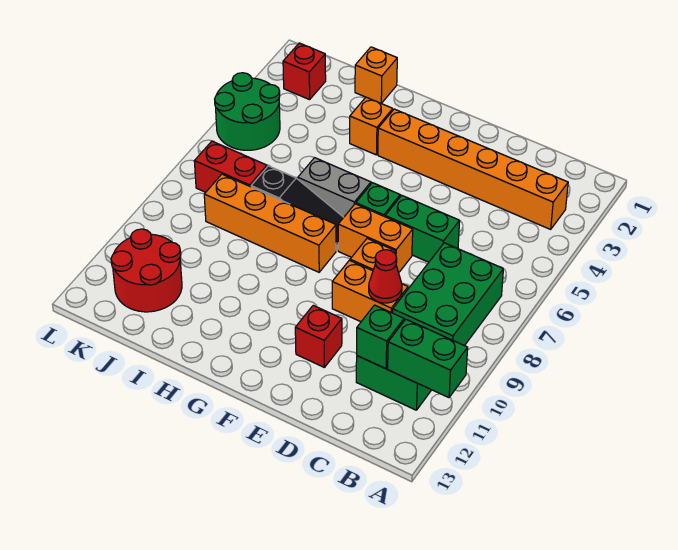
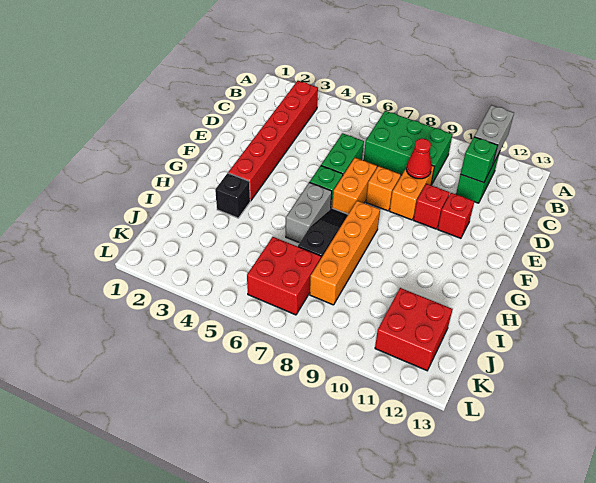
green 1x2 brick [388,319,468,398] -> grey 1x2 brick [474,105,514,164]
orange 1x6 brick [378,109,568,229] -> red 1x6 brick [228,81,318,201]
orange 1x1 brick [350,97,393,155] -> black 1x1 brick [215,173,250,218]
orange 1x1 brick [355,47,397,103] -> none
red 1x2 brick [194,141,267,192] -> red 2x2 brick [247,237,321,315]
red 2x2 round brick [111,229,182,312] -> red 2x2 brick [375,288,453,371]
red 1x1 brick [283,43,326,100] -> red 1x1 brick moved to [413,184,449,229]
green 2x2 round brick [215,73,280,150] -> none

